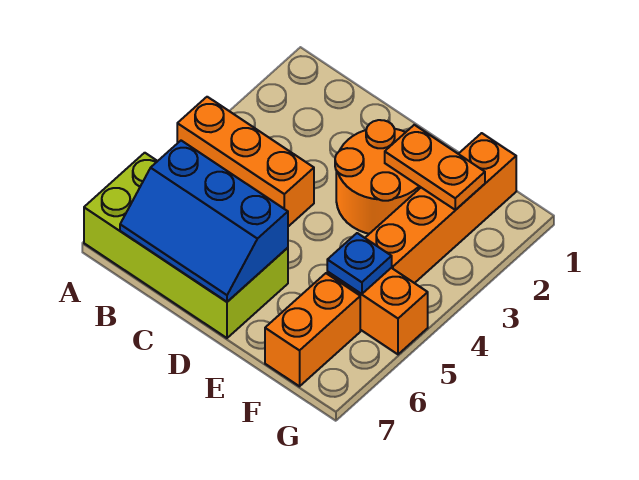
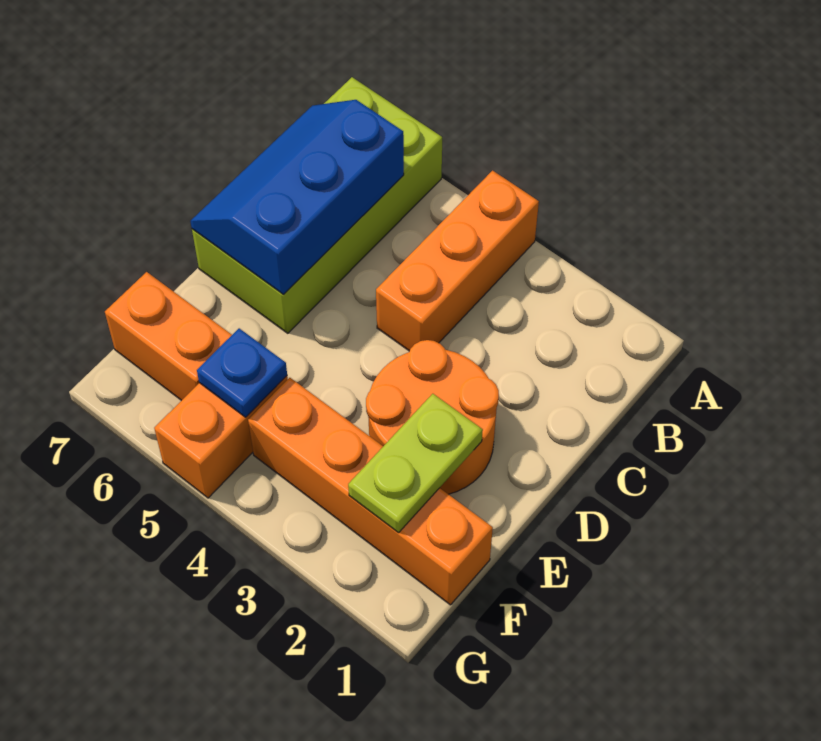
orange 1x2 plate [385,125,485,210] -> lime 1x2 plate [348,394,483,533]

